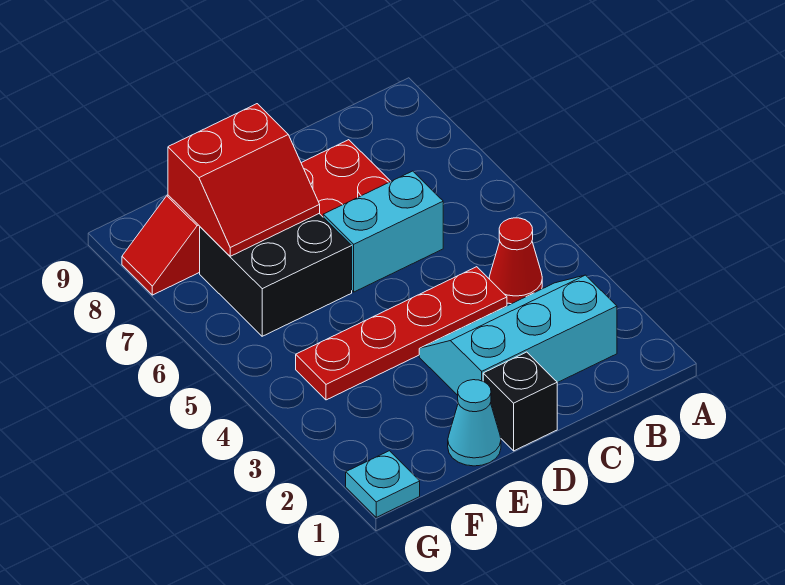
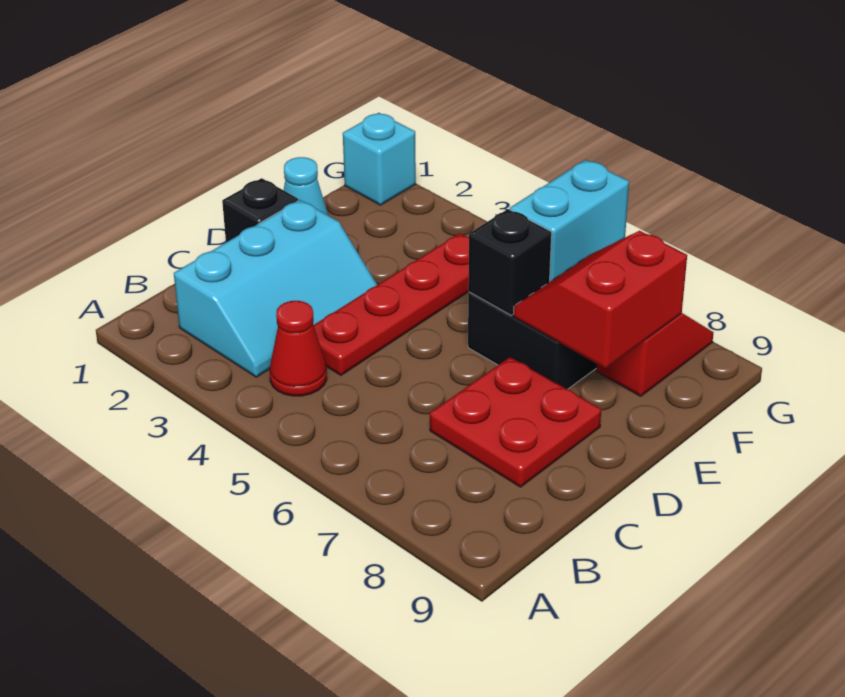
cyan 1x2 brick [323,171,443,292] -> cyan 1x2 brick moved to [510,160,629,281]
none -> black 1x1 brick [468,209,552,315]
cyan 1x1 plate [346,451,420,517] -> cyan 1x1 brick [343,113,416,205]

